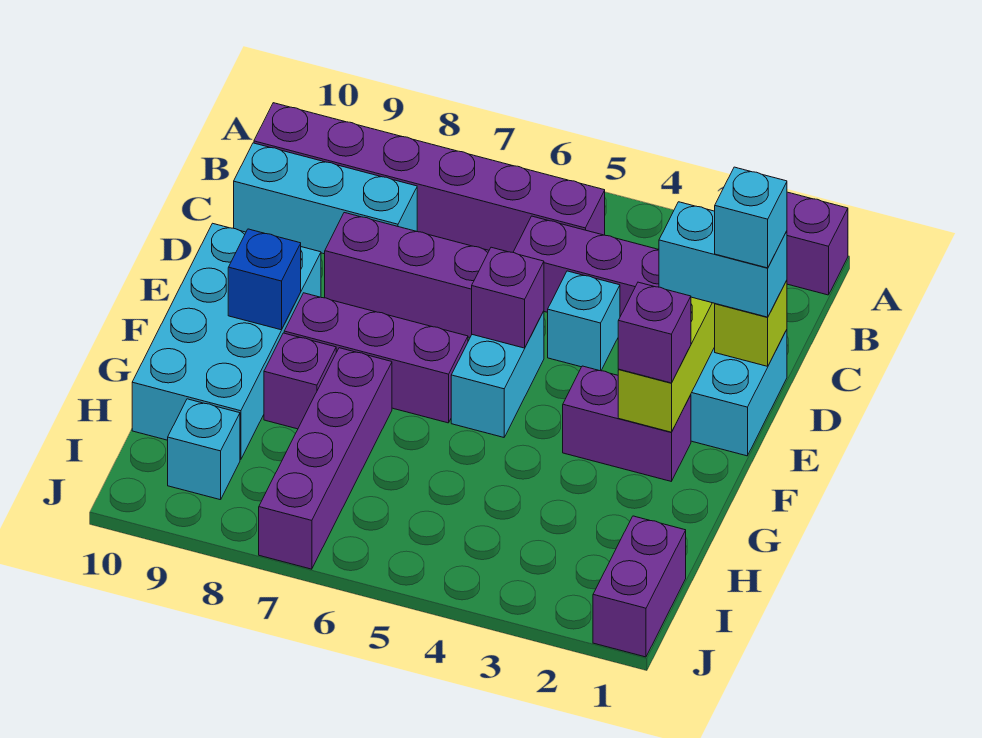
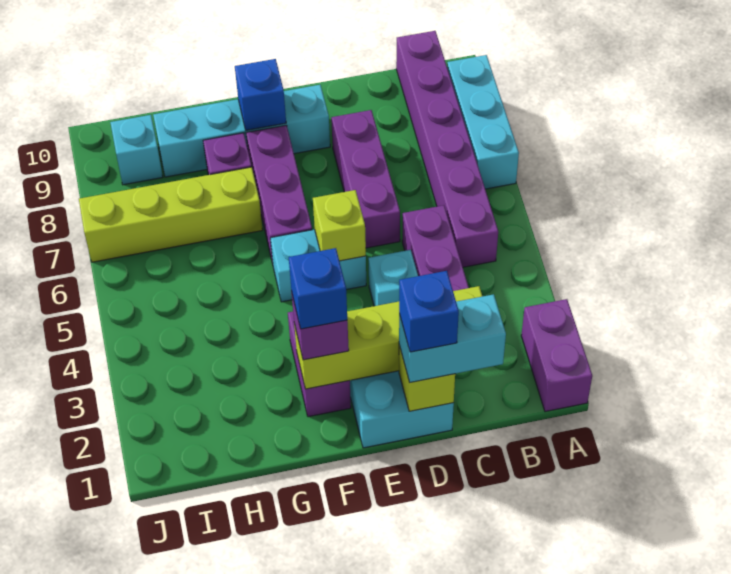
cyan 1x3 brick [234,143,417,254] -> cyan 1x3 brick moved to [447,55,519,189]
cyan 1x2 brick [659,202,787,317] -> cyan 1x2 brick turned to [399,294,506,382]
cyan 1x1 brick [715,167,787,268] -> blue 1x1 brick [399,271,459,352]
purple 1x1 brick [472,247,544,348] -> lime 1x1 brick [313,190,366,261]
cyan 2x4 brick [132,223,321,459] -> cyan 1x4 brick [153,85,330,177]
none -> blue 1x1 brick [289,248,347,329]
purple 1x4 brick [259,348,392,569] -> lime 1x4 brick [79,167,263,262]
purple 1x2 brick [593,516,686,657] -> none

